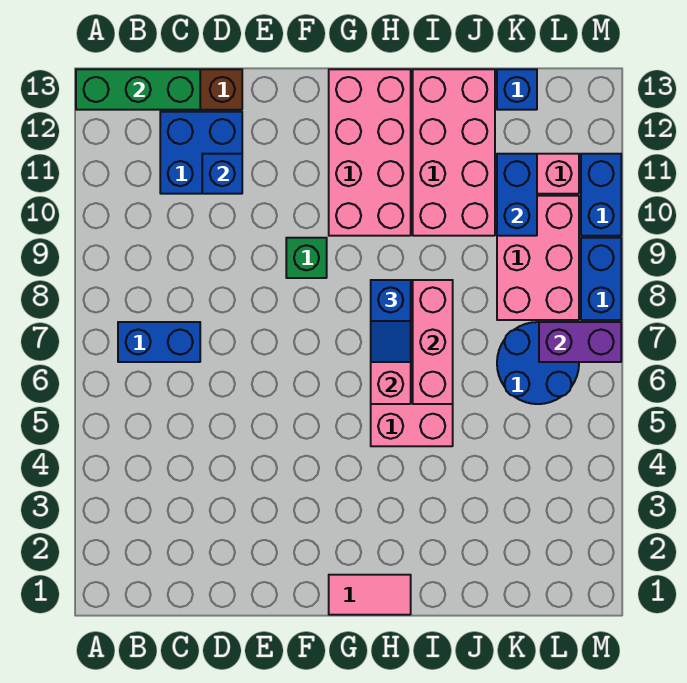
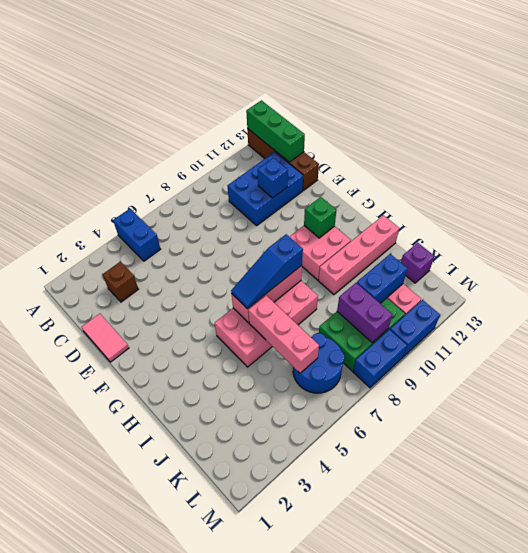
blue 1x2 brick [118,322,200,362] -> blue 1x2 brick moved to [113,209,160,261]
none -> brown 1x1 brick [102,262,138,302]
blue 2x2 brick [160,112,242,194] -> blue 2x3 brick [227,152,303,226]
green 1x1 brick [286,238,327,278] -> green 1x1 brick moved to [304,197,337,238]
pink 1x2 tile [329,575,411,615] -> pink 1x2 tile moved to [81,314,129,362]
pink 2x4 brick [329,69,411,236] -> pink 2x2 brick [290,226,351,280]
blue 1x2 slope [371,280,411,362] -> blue 1x3 slope [231,234,303,309]
pink 1x3 brick [413,280,453,404] -> pink 1x3 brick turned to [248,295,319,373]
pink 2x4 brick [413,69,495,236] -> pink 1x4 brick [319,215,399,295]
pink 2x3 brick [497,196,579,320] -> green 2x3 brick [319,298,405,371]
blue 1x1 brick [497,69,537,110] -> purple 1x1 brick [401,243,434,283]
purple 1x2 brick [539,322,621,362] -> purple 1x2 brick moved to [337,283,393,343]

